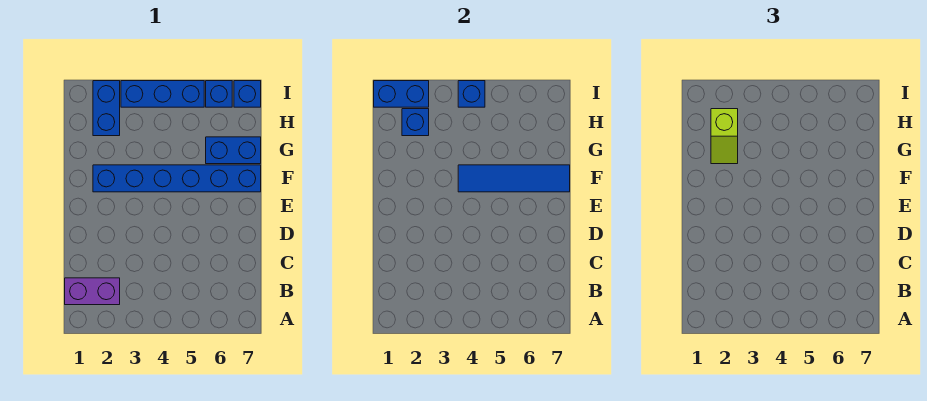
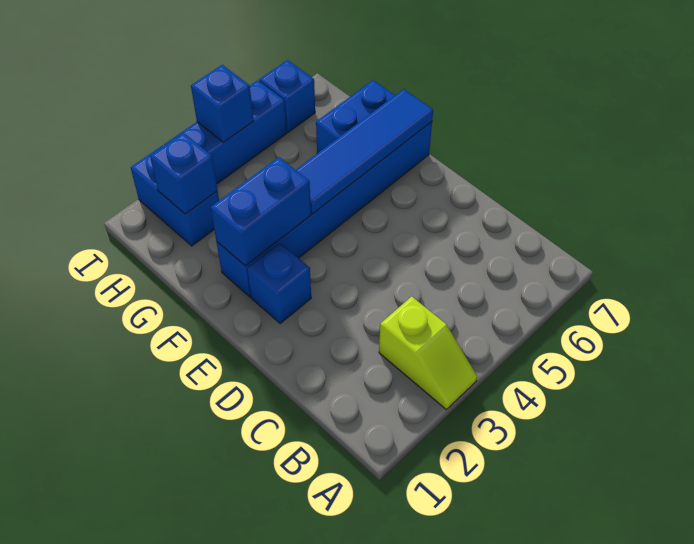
purple 1x2 brick [65,278,120,305] -> none
lime 1x2 slope [711,109,738,164] -> lime 1x2 slope moved to [379,296,477,409]
blue 1x2 brick [374,81,429,107] -> blue 1x2 brick moved to [211,157,311,266]
blue 1x1 brick [234,81,261,107] -> blue 1x1 brick moved to [247,243,311,323]

